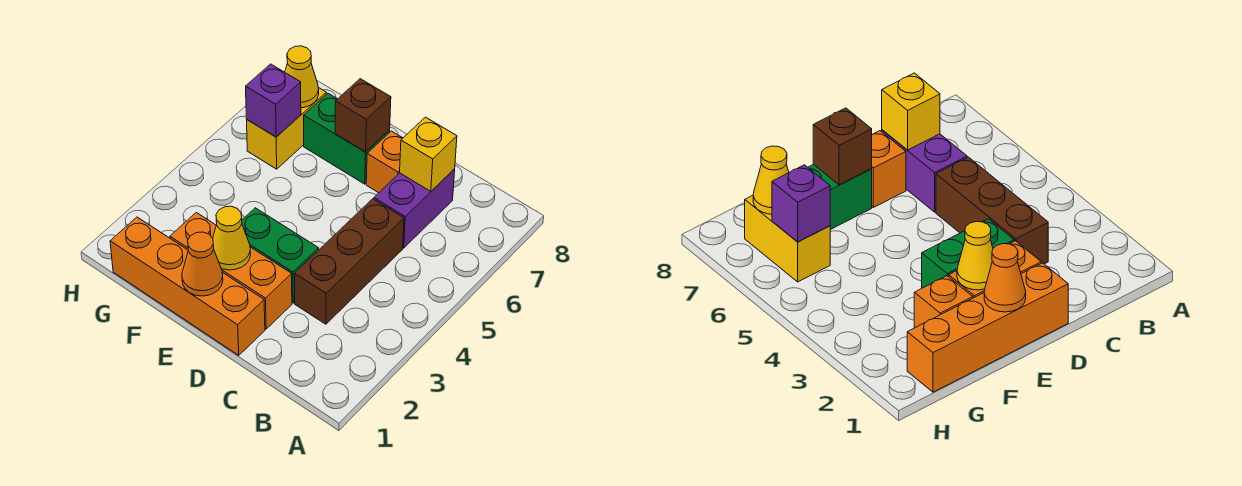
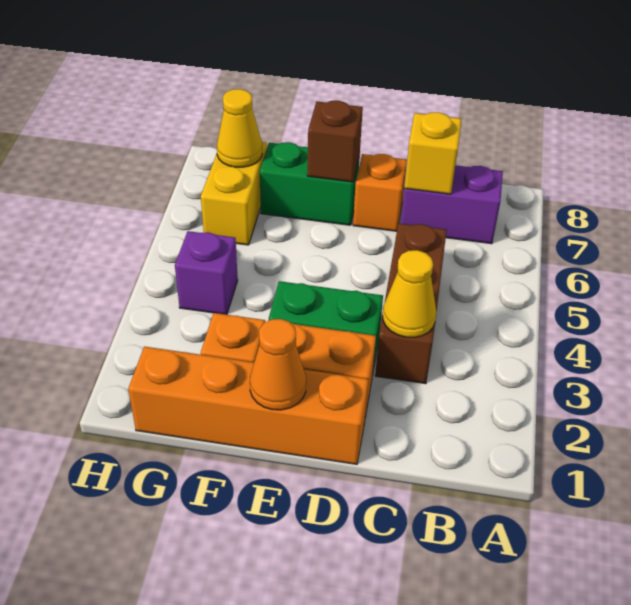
purple 1x2 brick [374,169,455,248] -> purple 1x2 brick turned to [401,165,503,244]
yellow 1x1 cone [213,206,251,270] -> yellow 1x1 cone moved to [383,250,436,337]
purple 1x1 brick [246,64,301,137] -> purple 1x1 brick moved to [175,231,238,315]

